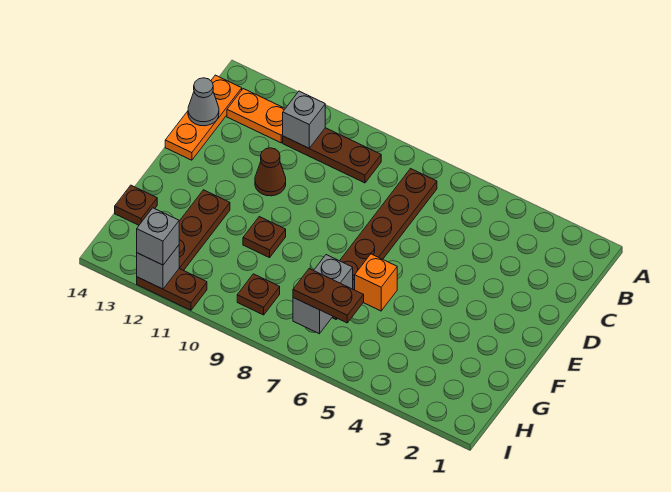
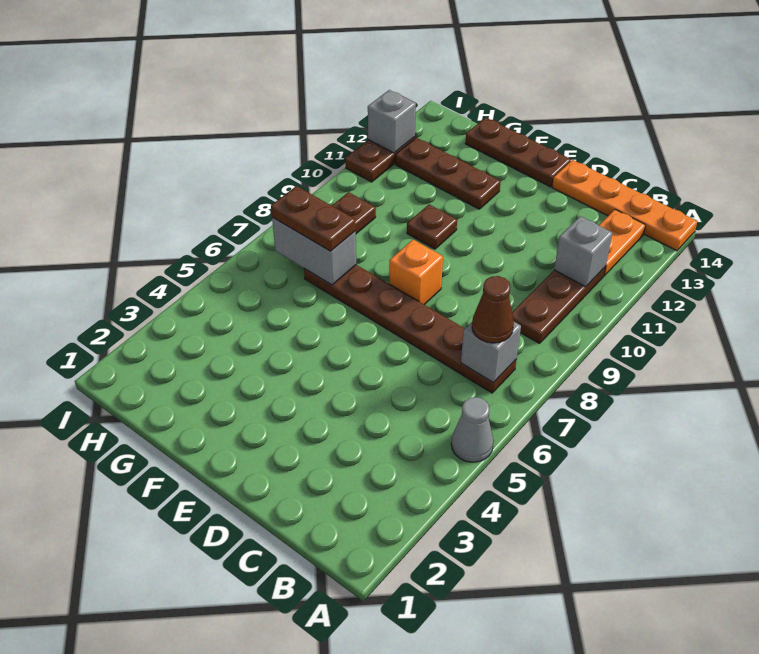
orange 1x3 plate [165,75,242,160] -> orange 1x4 plate [552,160,698,251]
grey 1x1 cone [188,78,219,126] -> grey 1x1 cone moved to [451,397,494,462]
brown 1x1 cone [255,148,286,196] -> brown 1x1 cone moved to [472,276,514,343]
orange 1x1 brick [355,254,397,311] -> orange 1x1 brick moved to [389,240,443,305]
brown 1x1 plate [115,185,157,225] -> brown 1x3 plate [465,117,571,187]
brown 1x2 plate [293,269,364,323] -> brown 1x2 plate turned to [271,186,356,251]
grey 1x1 brick [137,208,179,265] -> grey 1x1 brick moved to [461,322,521,382]

